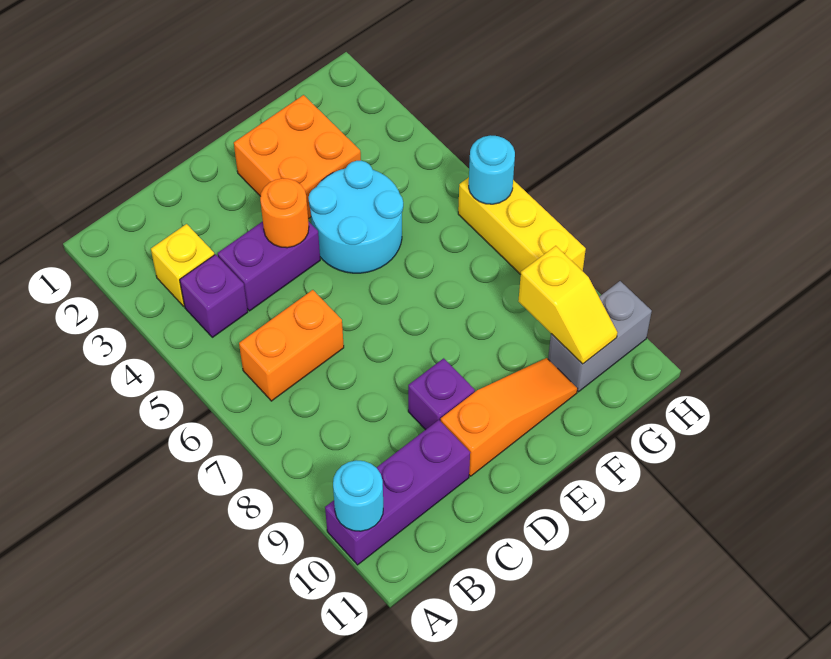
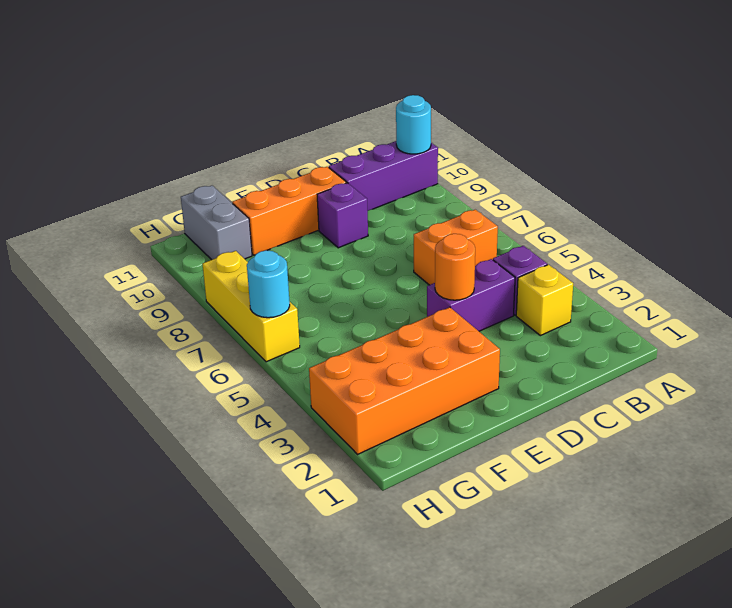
orange 1x3 slope [441,358,577,476] -> orange 1x3 brick [232,167,346,255]
orange 2x2 brick [234,95,361,219] -> orange 2x4 brick [309,307,500,454]
cyan 2x2 round brick [309,161,403,273] -> none
yellow 1x2 slope [518,246,617,364] -> none
grey 1x2 brick [548,281,652,392] -> grey 1x2 brick turned to [181,186,252,260]

